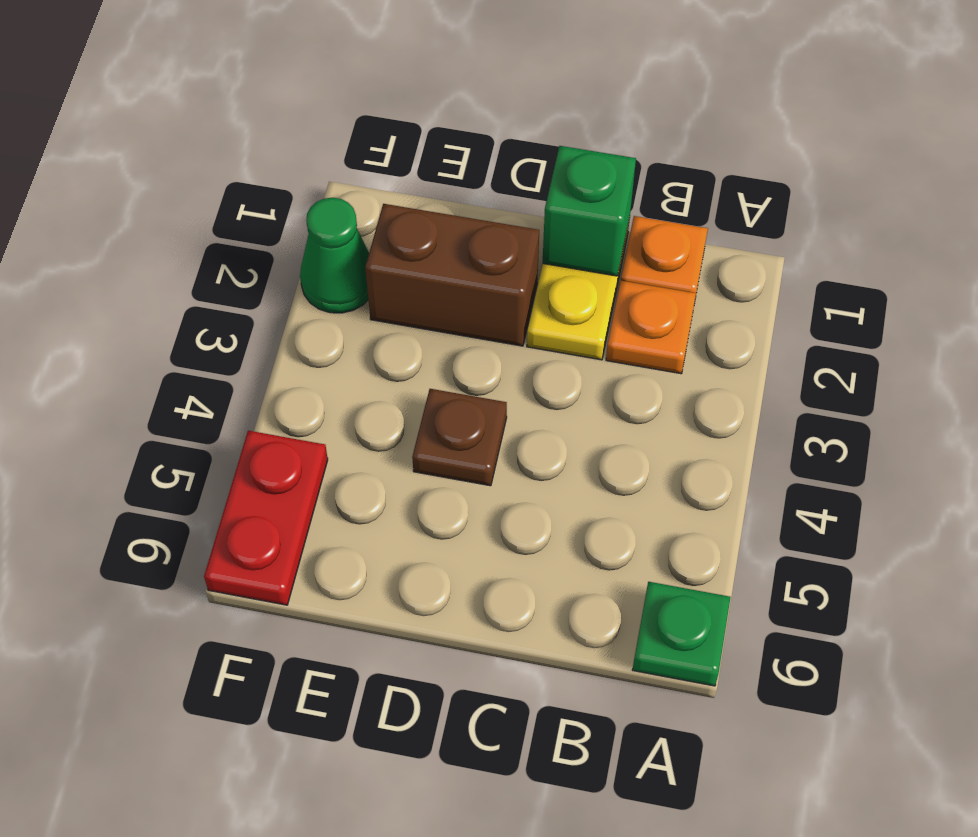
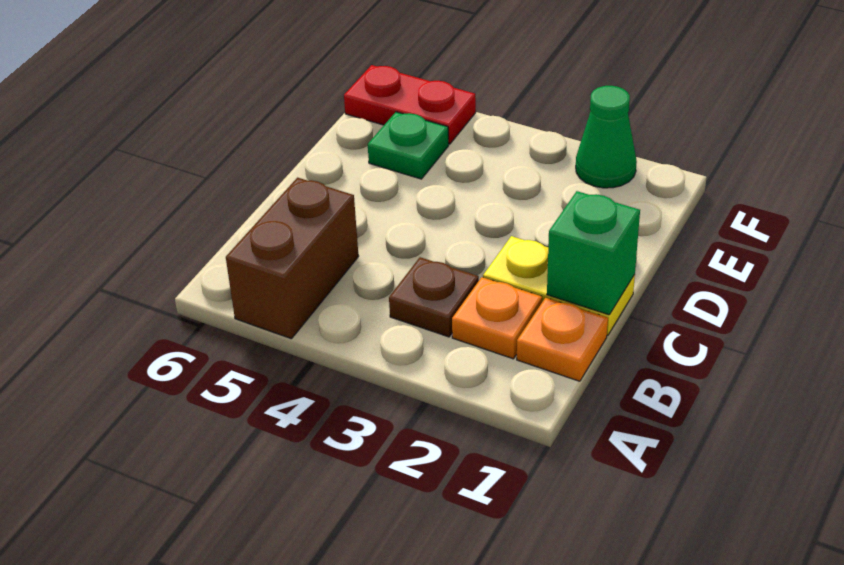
green 1x1 plate [632,582,731,686] -> green 1x1 plate moved to [368,112,449,179]
brown 1x2 brick [365,204,539,346] -> brown 1x2 brick moved to [226,178,359,339]
brown 1x1 plate [412,389,507,486] -> brown 1x1 plate moved to [389,257,479,337]

